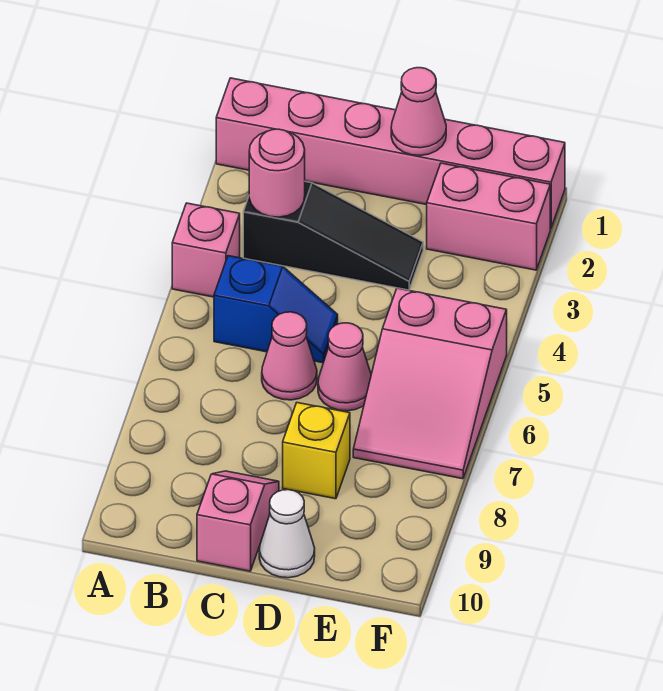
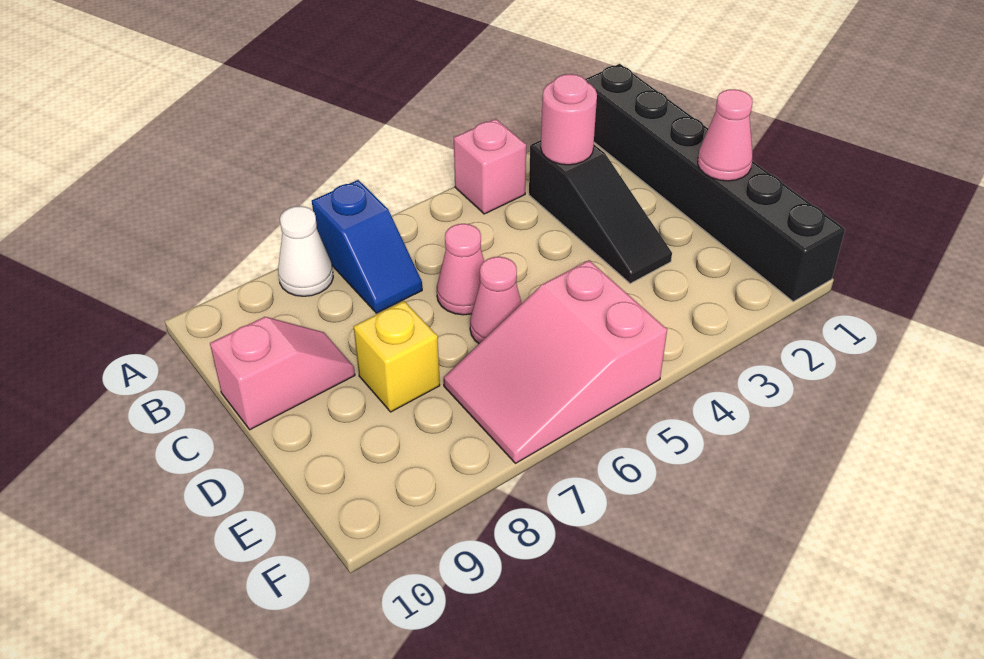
pink 1x6 brick [216,78,565,229] -> black 1x6 brick [585,64,845,301]
blue 1x2 slope [214,256,338,363] -> blue 1x2 slope moved to [312,180,422,313]
white 1x1 cone [259,490,315,578] -> white 1x1 cone moved to [278,206,333,296]
pink 1x2 brick [427,163,550,270] -> none

